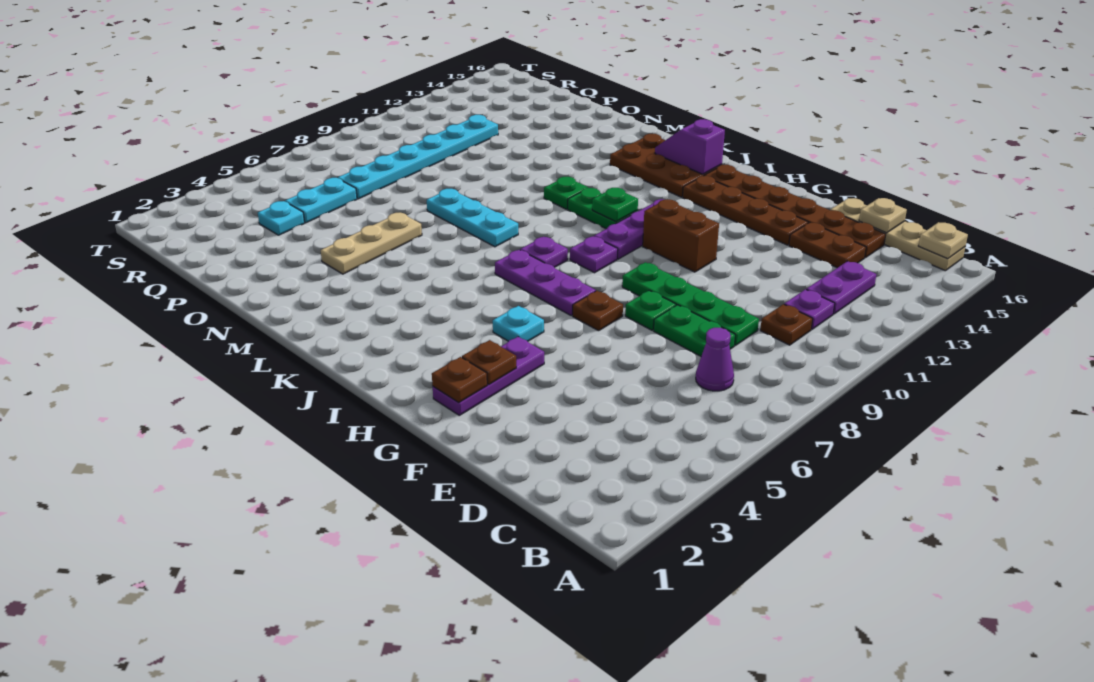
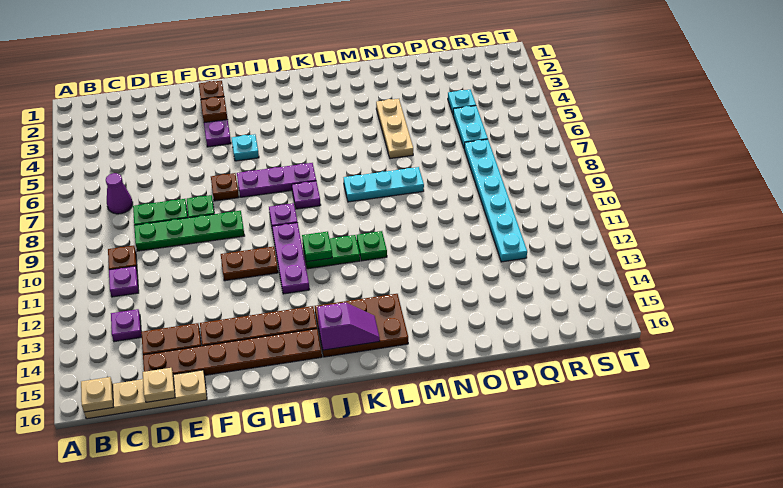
purple 1x2 plate [806,261,876,314] -> purple 1x1 plate [111,309,142,342]
brown 1x2 brick [643,199,719,272] -> brown 1x2 plate [221,247,278,281]

